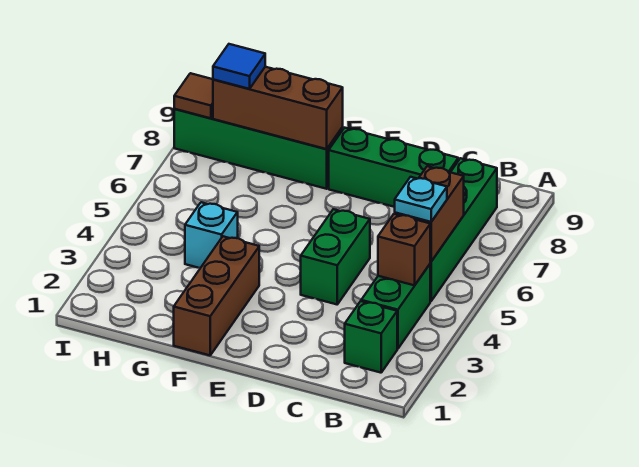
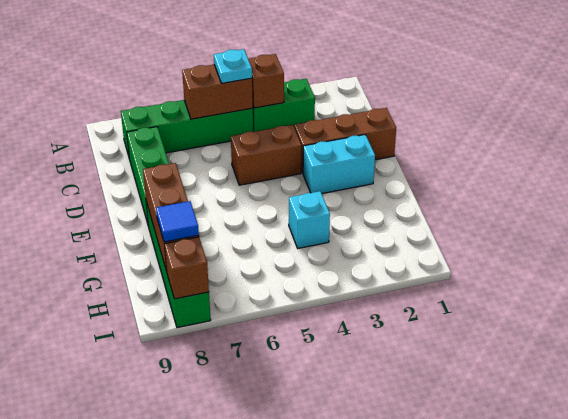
green 1x1 brick [345,301,397,373] -> none
green 1x2 brick [301,209,370,304] -> brown 1x2 brick [231,125,301,185]
none -> cyan 1x2 brick [303,135,375,193]
brown 1x3 brick [174,236,259,355] -> brown 1x3 brick moved to [294,108,396,173]
brown 1x1 tile [174,73,213,118] -> brown 1x1 brick [164,237,209,299]

